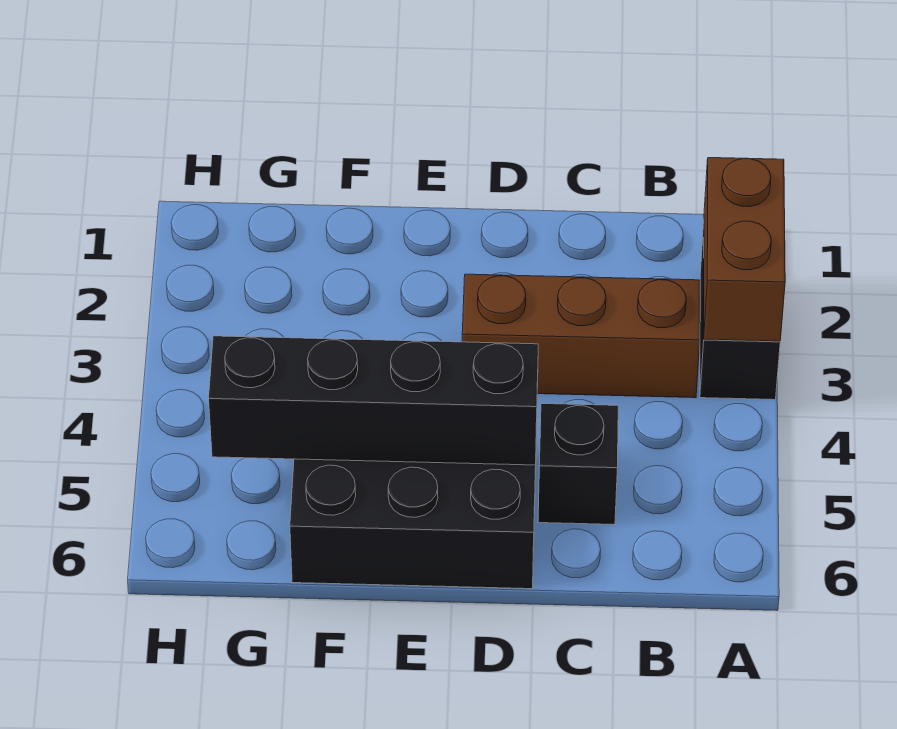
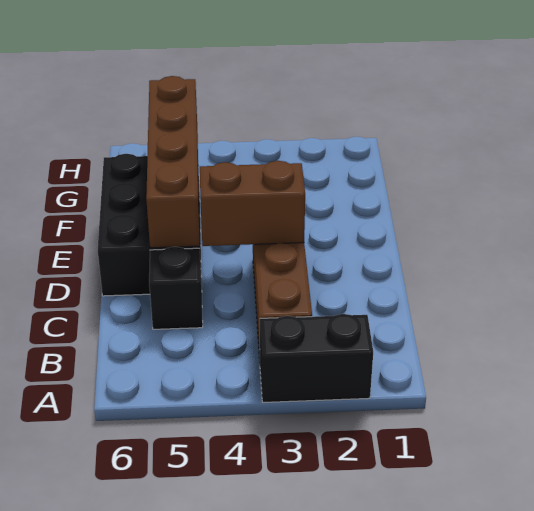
brown 1x2 brick [704,158,785,341] -> brown 1x2 brick moved to [200,161,305,246]
black 1x4 brick [209,336,538,465] -> brown 1x4 brick [146,76,200,248]

